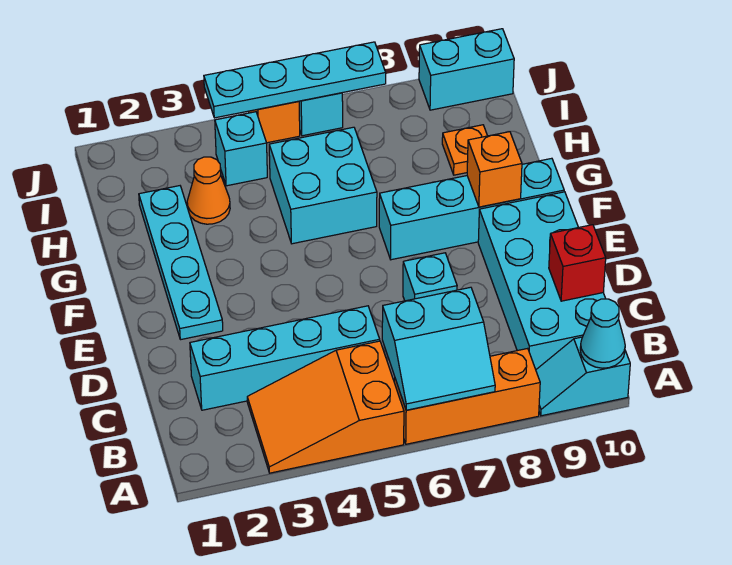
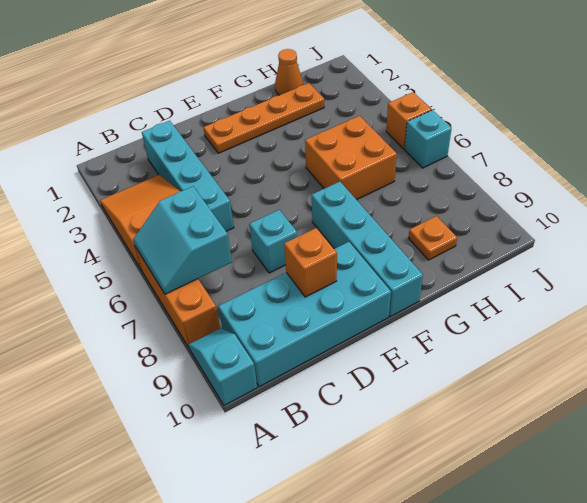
cyan 1x1 cone [580,299,625,368] -> none
red 1x1 brick [549,225,606,301] -> none
cyan 1x4 plate [139,186,223,340] -> orange 1x4 plate [203,83,324,153]
orange 1x1 brick [467,132,522,207] -> orange 1x1 brick moved to [284,228,337,297]
cyan 2x2 brick [269,127,377,244] -> orange 2x2 brick [305,116,397,200]
orange 1x1 cone [187,157,230,224] -> orange 1x1 cone moved to [275,49,303,95]
cyan 1x1 brick [215,112,267,186] -> none
cyan 1x4 plate [204,42,386,118] -> none
cyan 1x2 brick [419,29,514,110] -> none

